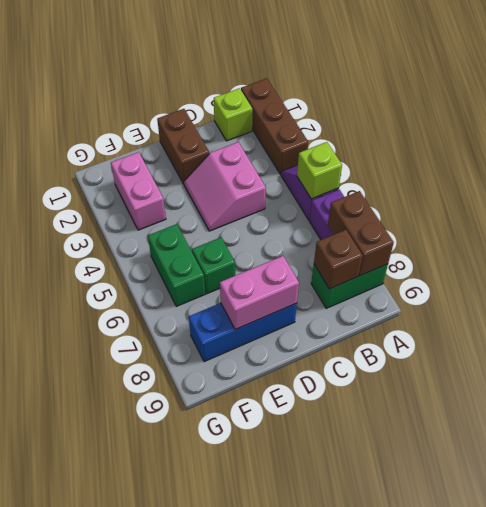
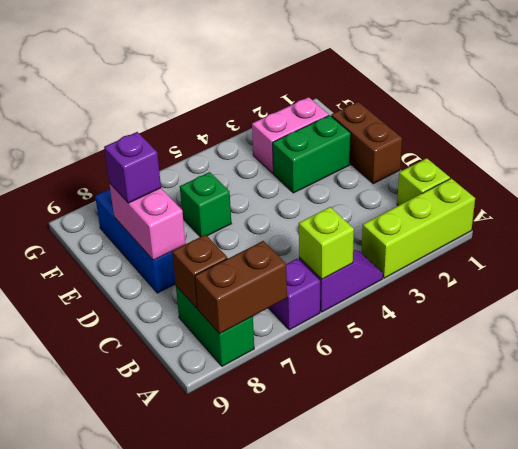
brown 1x3 brick [241,78,308,174] -> lime 1x3 brick [362,178,475,278]
pink 2x2 slope [184,142,266,231] -> none
brown 1x2 brick [157,109,209,184] -> brown 1x2 brick turned to [331,102,402,184]
none -> purple 1x1 brick [104,132,161,203]
green 1x2 brick [148,224,205,306] -> green 1x2 brick moved to [273,115,351,193]

